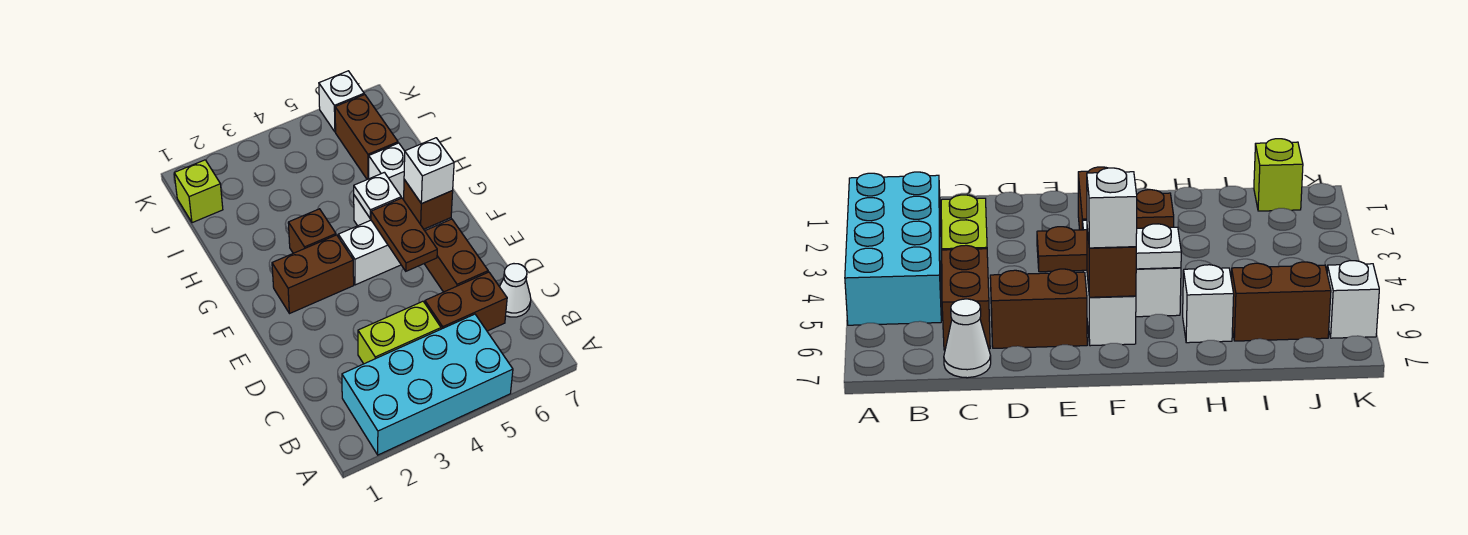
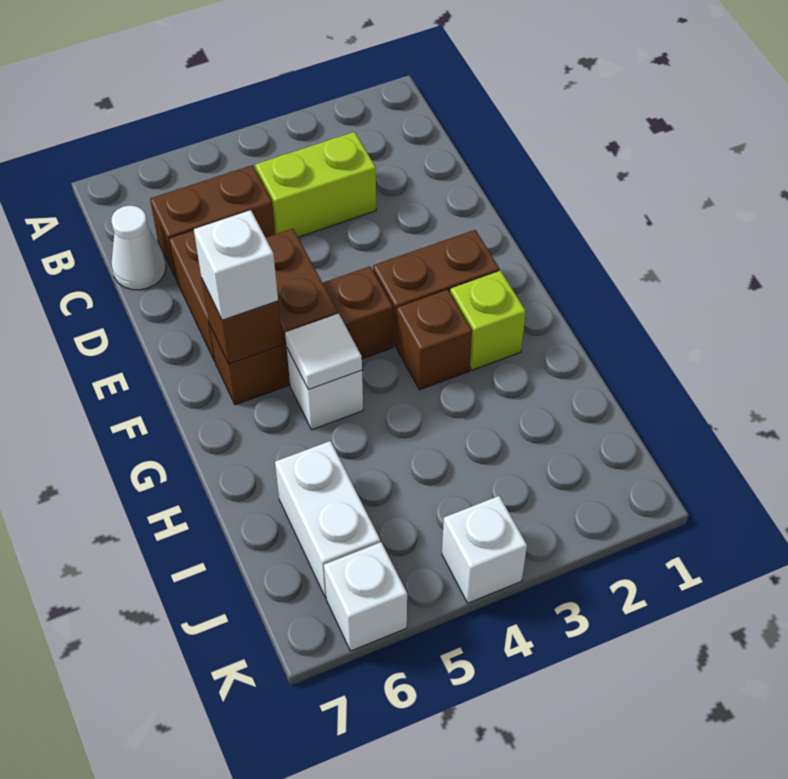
cyan 2x4 brick [342,314,513,455] -> none
white 1x3 brick [338,218,451,285] -> brown 1x3 brick [209,266,393,405]
white 1x1 plate [354,172,401,219] -> white 1x1 tile [285,314,362,389]
white 1x1 brick [369,143,405,198] -> white 1x1 brick moved to [442,496,527,603]
brown 1x2 brick [335,94,398,179] -> white 1x2 brick [275,441,380,598]
lime 1x1 brick [174,160,223,223] -> lime 1x1 brick moved to [450,271,526,370]

